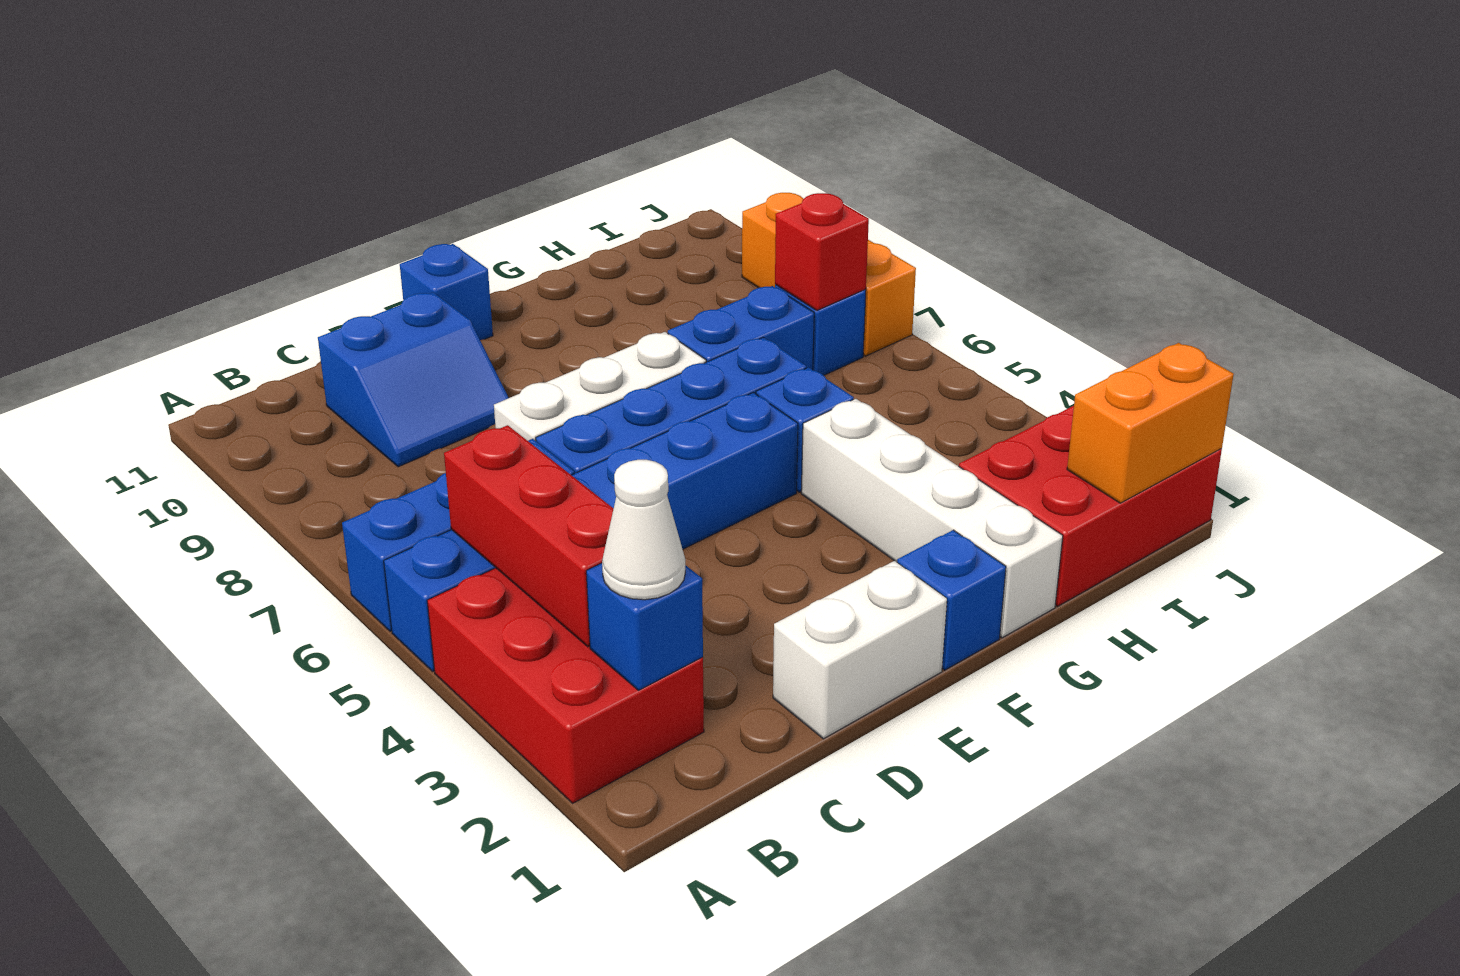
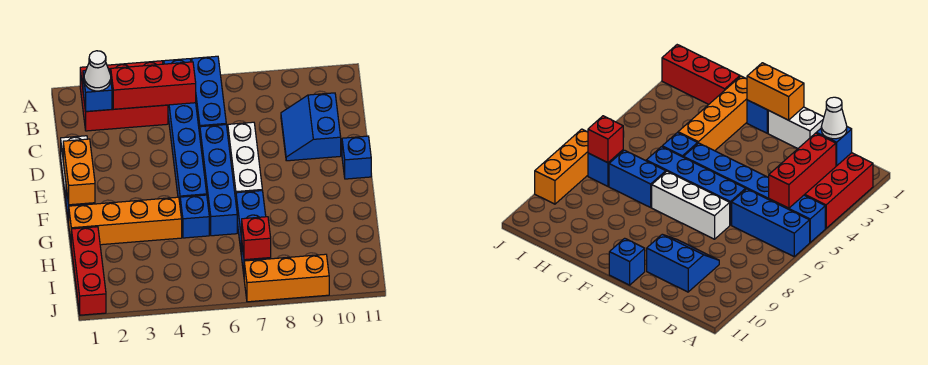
white 1x4 brick [801,399,1063,638] -> orange 1x4 brick [69,197,182,245]
red 2x3 brick [959,406,1222,606] -> red 1x3 brick [71,227,106,315]
orange 1x2 brick [1067,343,1234,503] -> orange 1x2 brick moved to [63,139,95,205]

